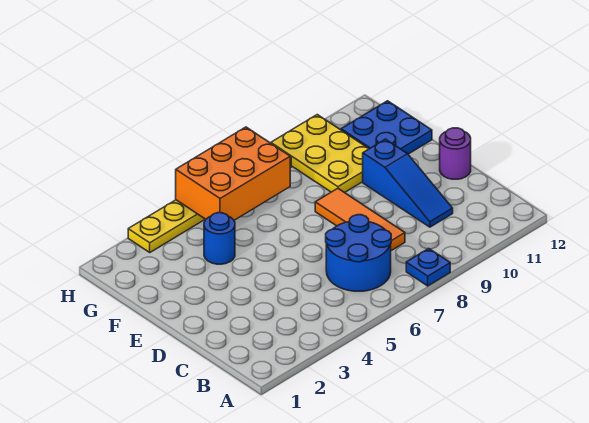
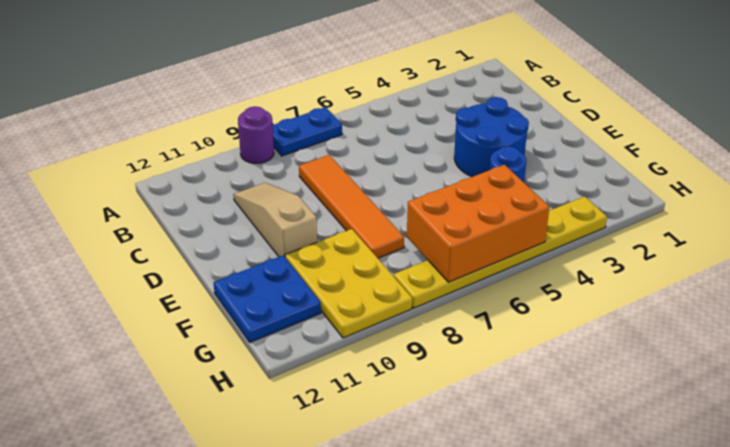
blue 1x1 plate [406,249,450,286] -> blue 1x2 plate [273,107,342,156]
blue 2x2 round brick [326,215,391,291] -> blue 2x2 round brick moved to [454,97,529,177]
orange 1x3 tile [315,188,405,251] -> orange 1x4 tile [299,155,404,258]
blue 1x3 slope [363,139,453,227] -> tan 1x3 slope [233,183,317,257]
purple 1x1 round brick [440,128,471,179] -> purple 1x1 round brick moved to [238,106,274,163]

